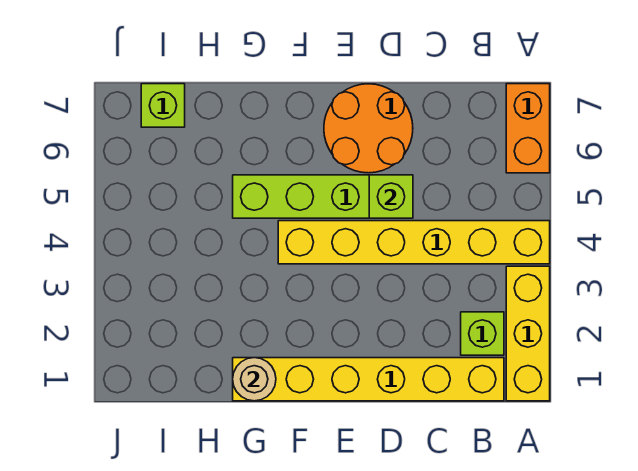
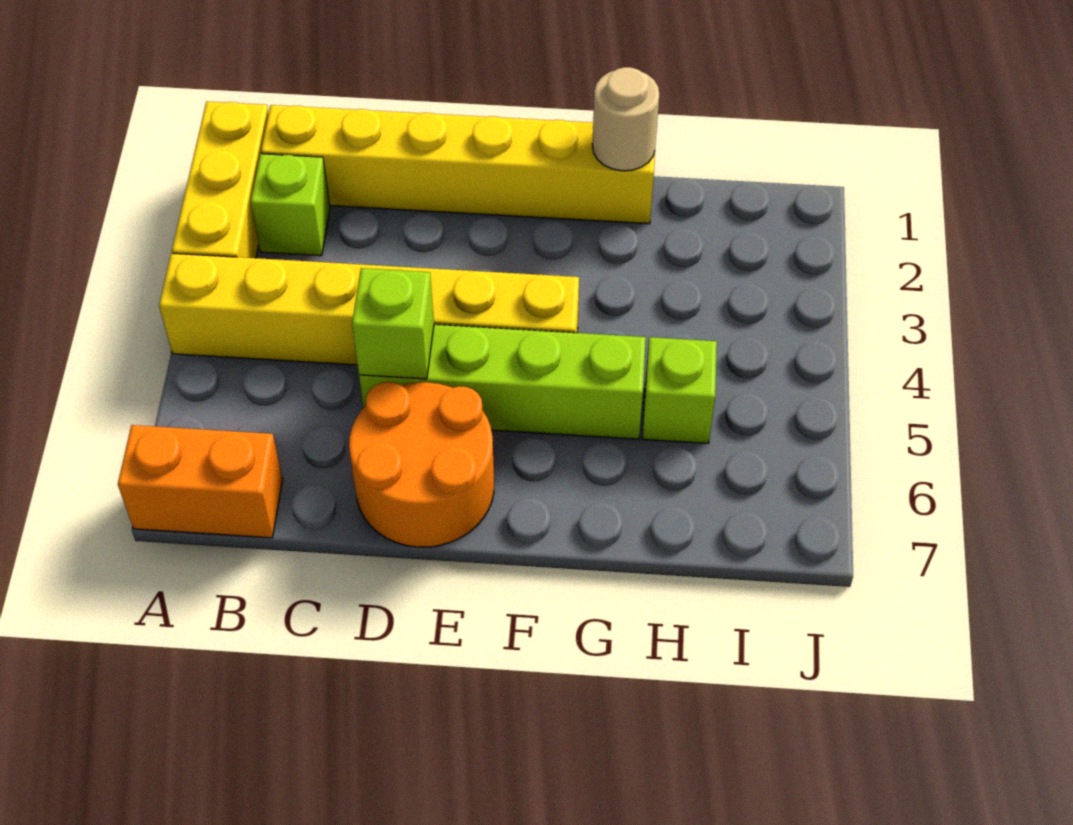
orange 1x2 brick [506,84,550,173] -> orange 1x2 brick turned to [118,425,283,538]
lime 1x1 brick [141,84,185,127] -> lime 1x1 brick moved to [642,337,717,443]

